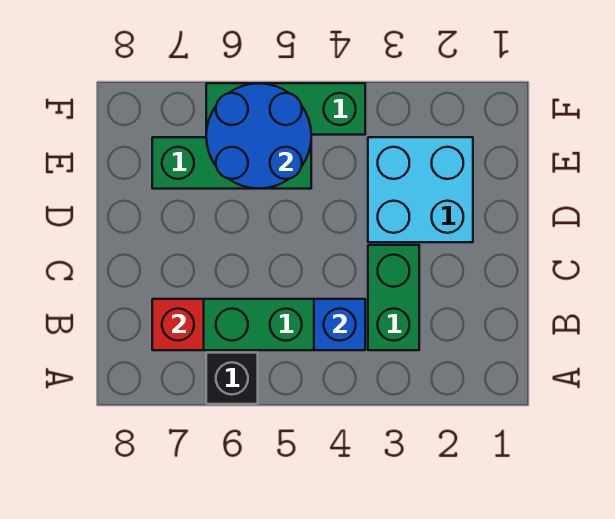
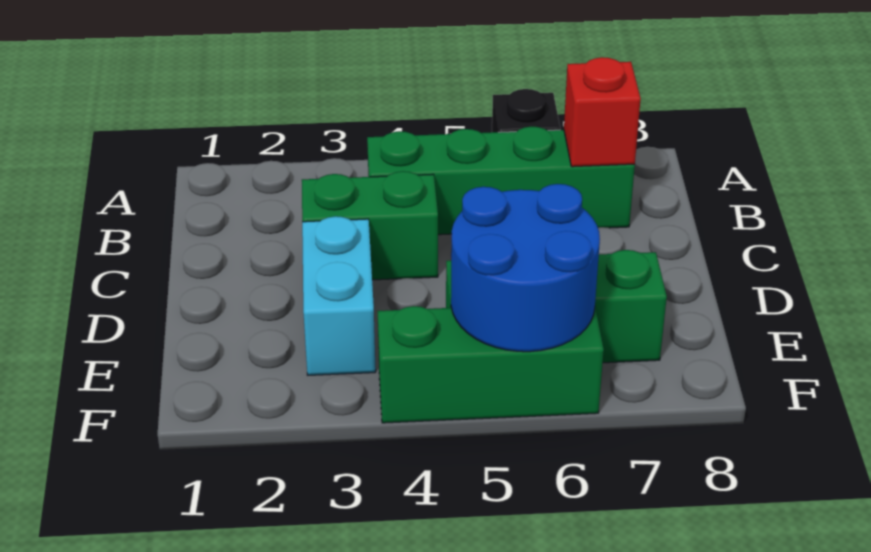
green 1x2 brick [368,245,419,350] -> green 1x2 brick turned to [302,171,438,280]
blue 1x1 brick [314,299,365,350] -> none
cyan 2x2 brick [368,137,473,242] -> cyan 1x2 brick [302,216,376,375]

